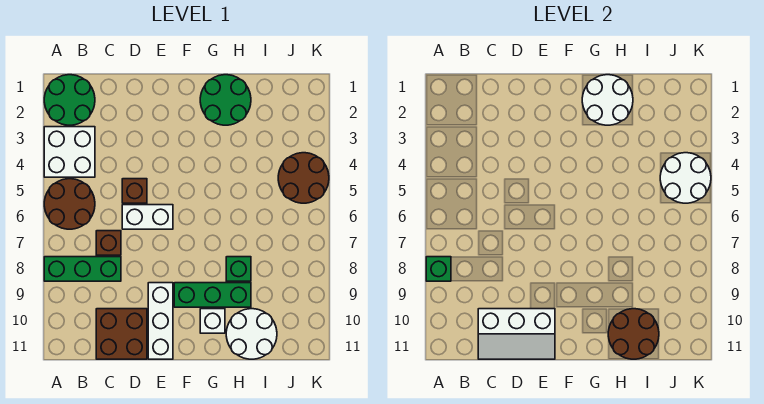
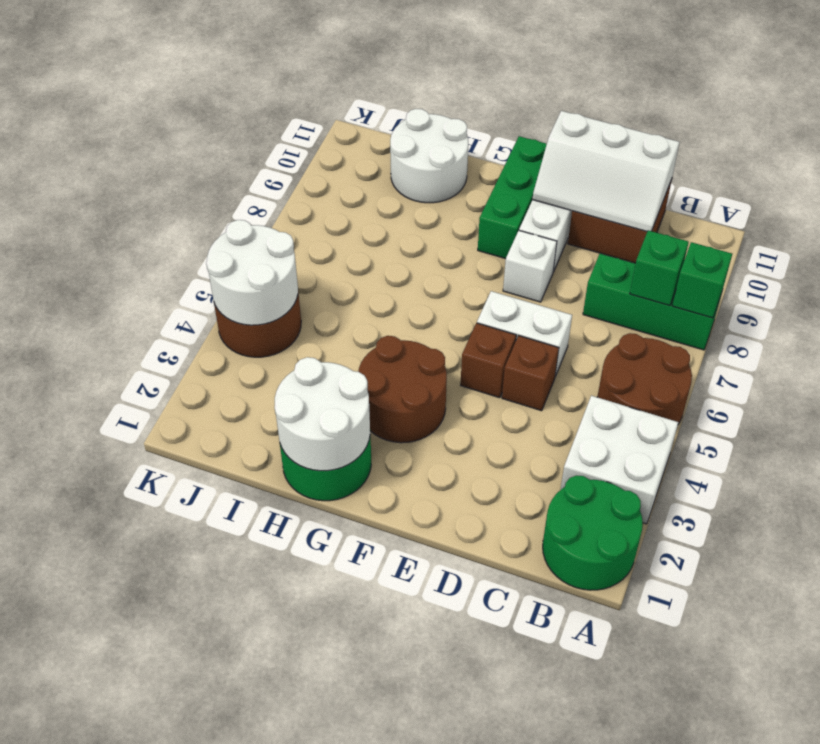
brown 1x1 brick [96,231,121,255] -> brown 1x1 brick moved to [461,323,516,398]
white 2x3 slope [478,309,555,359] -> white 2x3 slope turned to [533,111,679,231]
green 1x3 brick [174,283,251,307] -> green 1x3 brick turned to [478,136,547,259]
white 1x1 brick [200,309,225,333] -> white 1x1 brick moved to [503,231,557,302]
green 1x1 brick [226,257,251,281] -> green 1x1 brick moved to [630,230,689,305]
brown 2x2 round brick [608,309,659,359] -> brown 2x2 round brick moved to [358,336,447,443]

